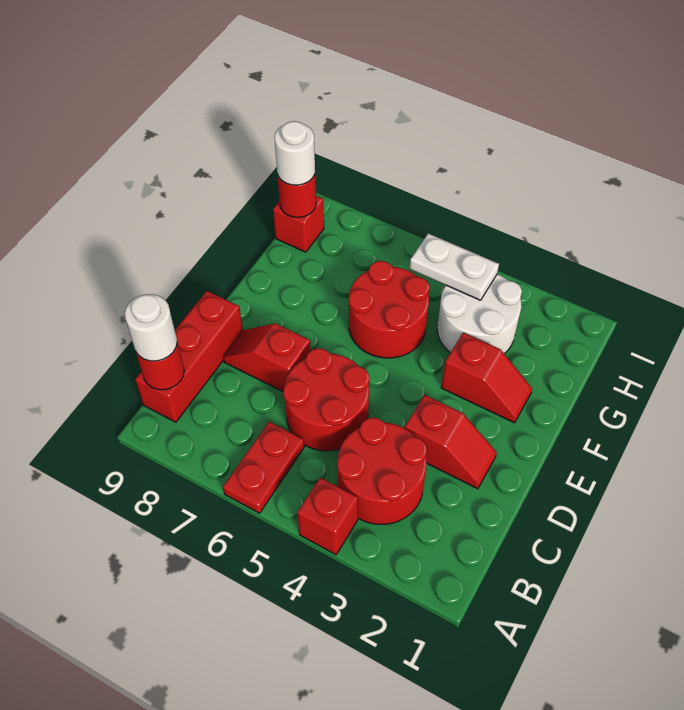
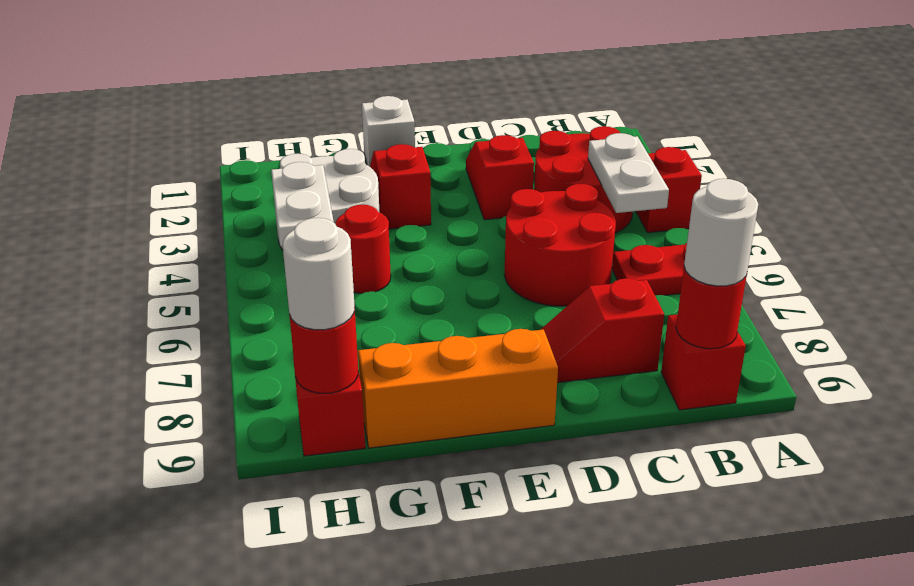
none -> white 1x2 plate [588,133,669,213]
red 1x3 brick [135,291,243,422] -> red 1x1 brick [661,315,746,410]
red 1x2 slope [223,323,311,391] -> red 1x2 slope turned to [541,278,664,383]
none -> orange 1x3 brick [358,329,558,448]
none -> white 1x1 brick [362,96,415,167]
red 2x2 round brick [349,261,429,358] -> red 1x1 round brick [335,205,391,293]

